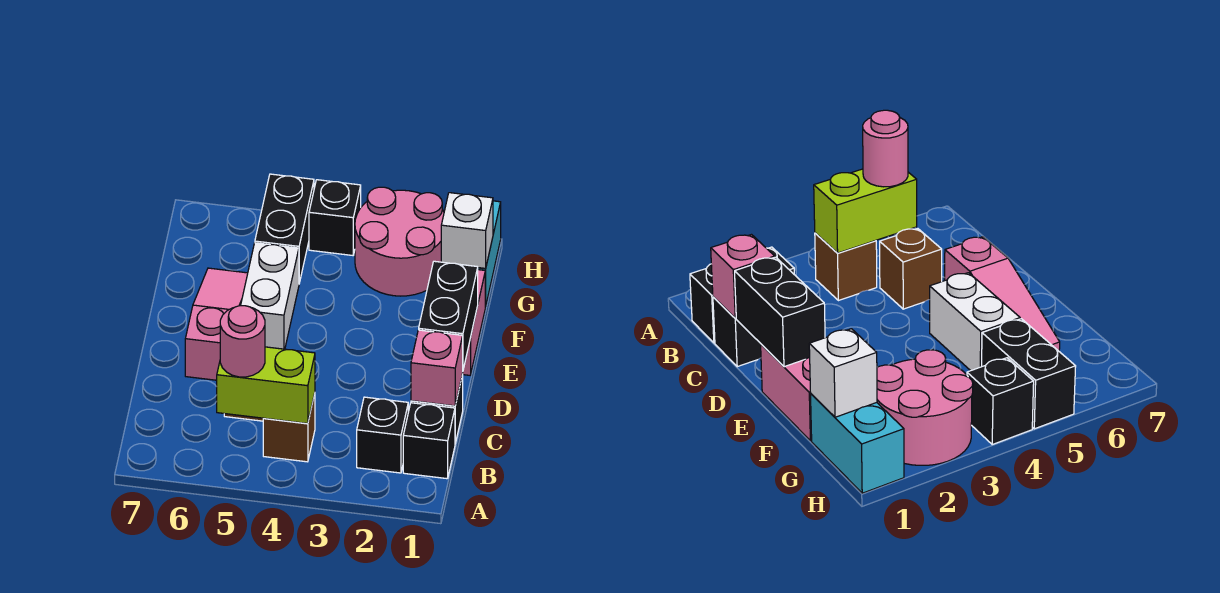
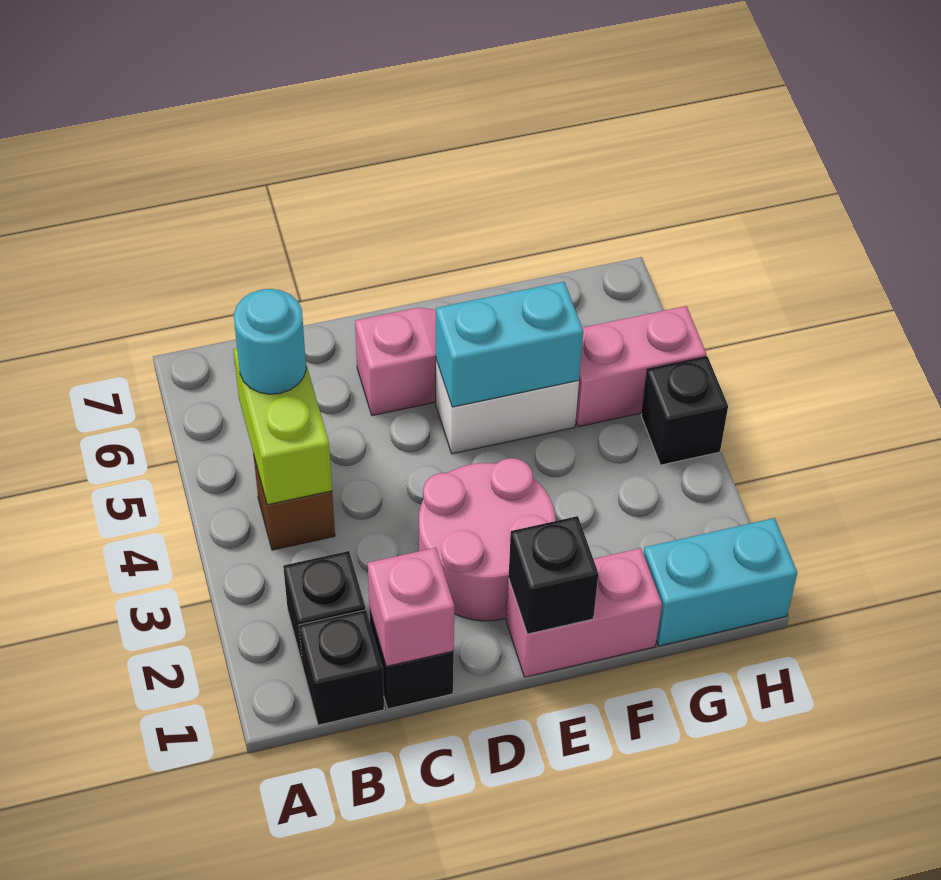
pink 1x1 round brick [220,306,265,377] -> cyan 1x1 round brick [234,289,306,394]
brown 1x1 brick [880,229,942,309] -> none
black 1x2 brick [419,261,478,369] -> black 1x1 brick [509,516,598,634]
none -> cyan 1x2 brick [436,282,583,407]
white 1x1 brick [441,193,493,268] -> none
pink 2x2 round brick [355,187,444,296] -> pink 2x2 round brick moved to [419,458,556,621]
black 1x2 brick [255,174,314,283] -> pink 1x2 brick [576,306,707,427]

